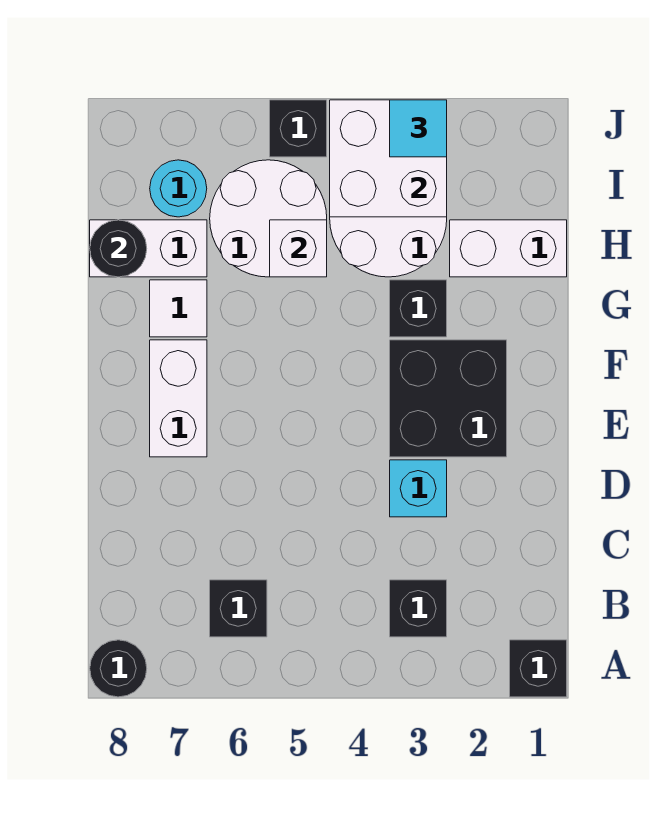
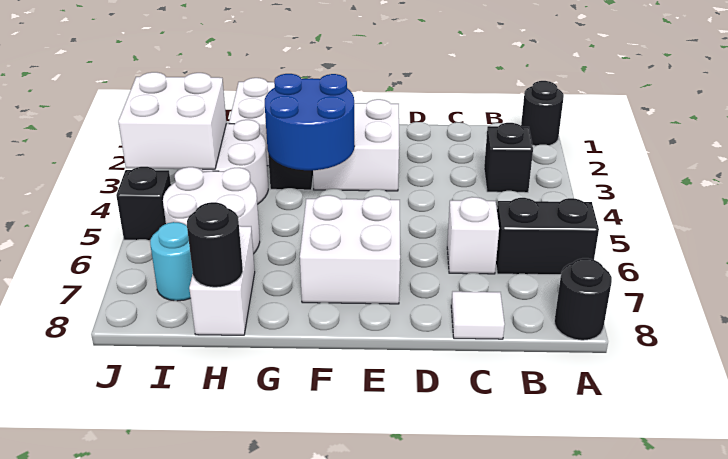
black 1x1 brick [510,640,567,697] -> black 1x1 round brick [521,81,564,146]
black 1x1 brick [210,580,267,637] -> black 1x2 brick [496,198,599,275]
cyan 1x1 brick [390,460,447,517] -> none
black 2x2 brick [390,340,507,457] -> white 2x2 brick [313,99,399,191]
white 1x2 brick [150,340,207,457] -> white 2x2 brick [300,195,400,304]
none -> blue 2x2 round brick [265,74,355,170]
white 1x1 tile [150,280,207,337] -> white 1x1 tile moved to [451,291,505,339]
white 1x1 brick [270,220,327,277] -> white 1x1 brick moved to [447,197,499,274]
cyan 1x1 tile [390,100,447,157] -> none

